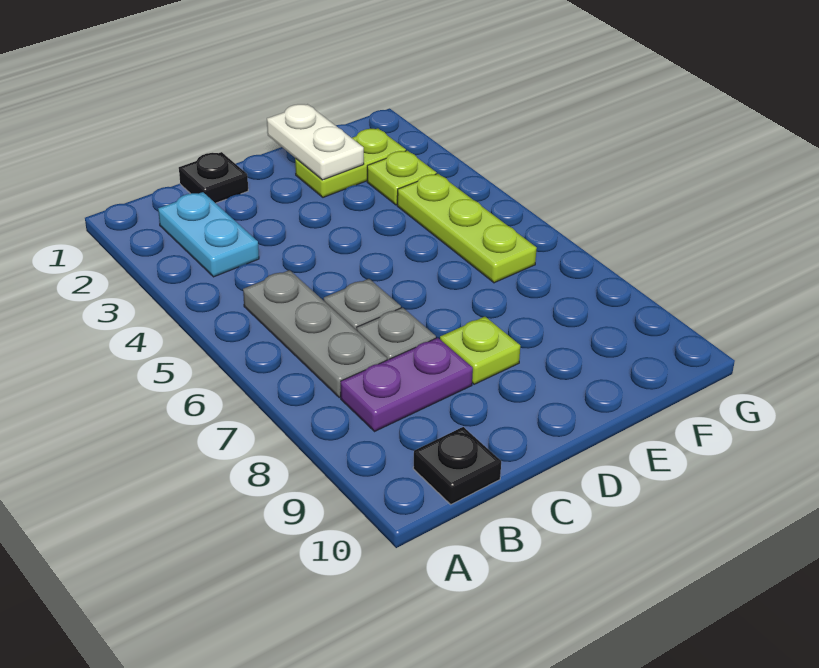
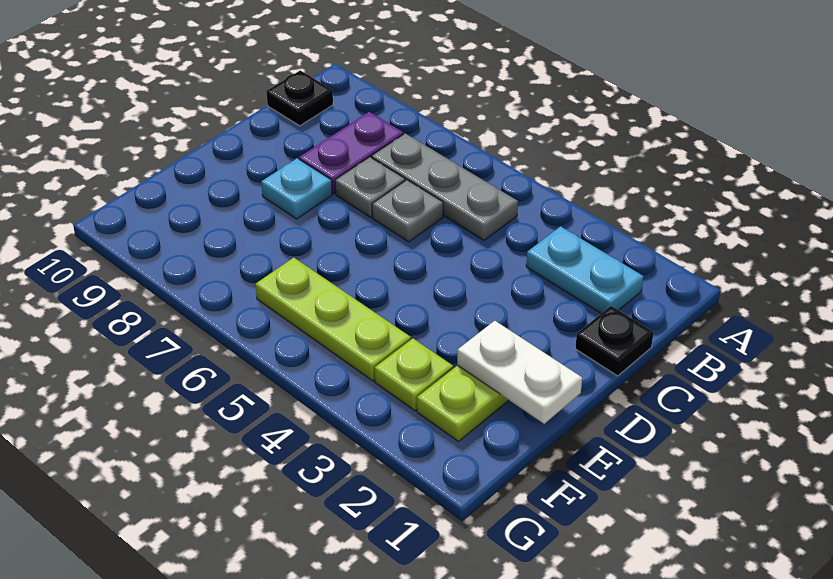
lime 1x1 plate [440,317,520,384] -> cyan 1x1 plate [261,158,332,219]

